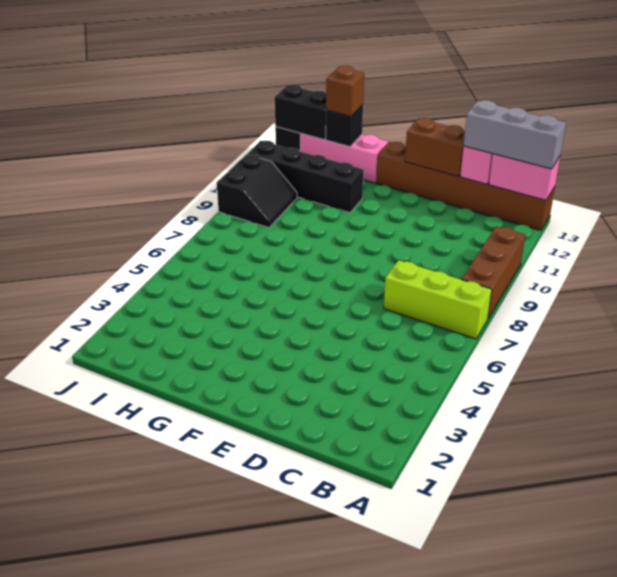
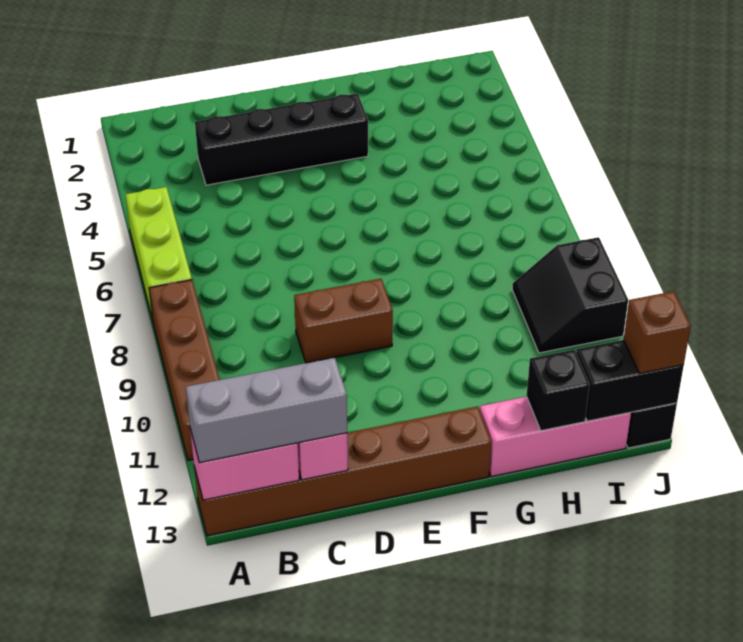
lime 1x3 brick [384,260,492,339] -> lime 1x3 brick turned to [125,187,192,320]
brown 1x3 brick [462,226,525,318] -> brown 1x4 brick [149,280,220,460]
brown 1x2 brick [405,118,465,177] -> brown 1x2 brick moved to [294,279,393,363]
black 1x4 brick [247,141,363,213] -> black 1x4 brick moved to [195,93,368,185]
brown 1x1 brick [326,66,364,116] -> brown 1x1 brick moved to [624,291,691,374]

